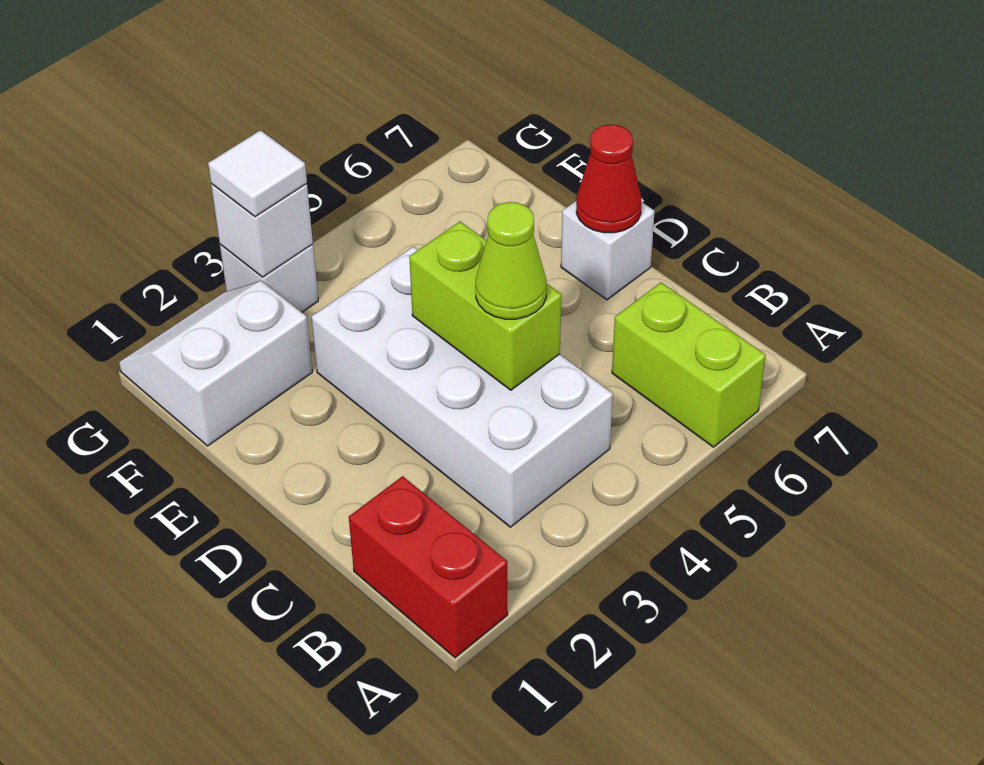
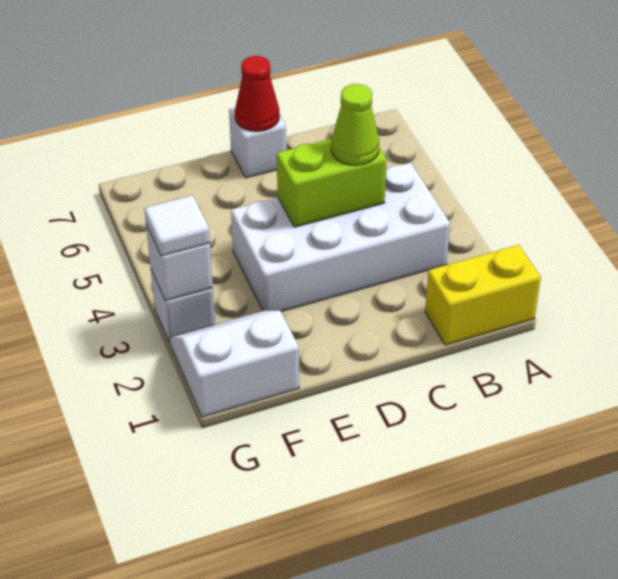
red 1x2 brick [349,476,508,658] -> yellow 1x2 brick [425,245,541,345]
lime 1x2 brick [612,282,766,447] -> none
white 2x2 slope [119,281,312,446] -> white 2x2 slope turned to [169,311,299,417]

